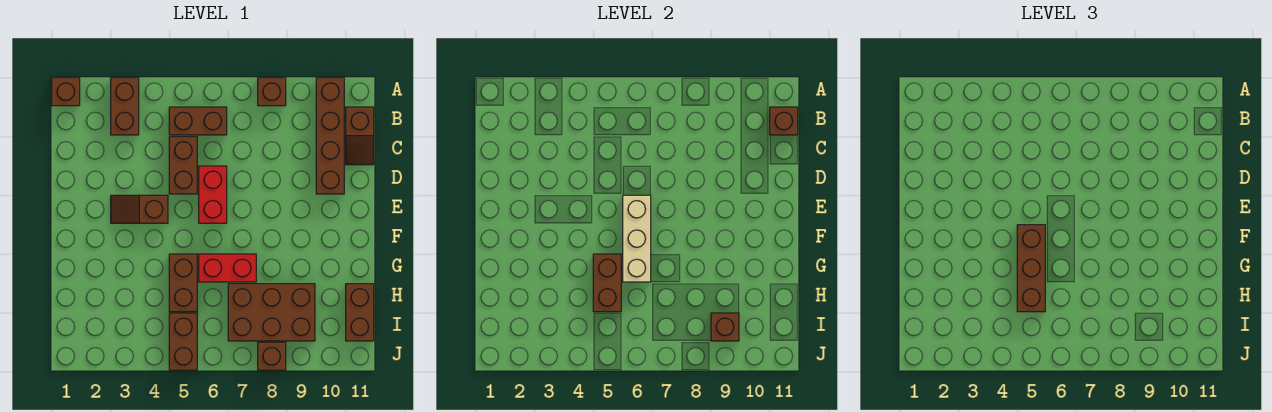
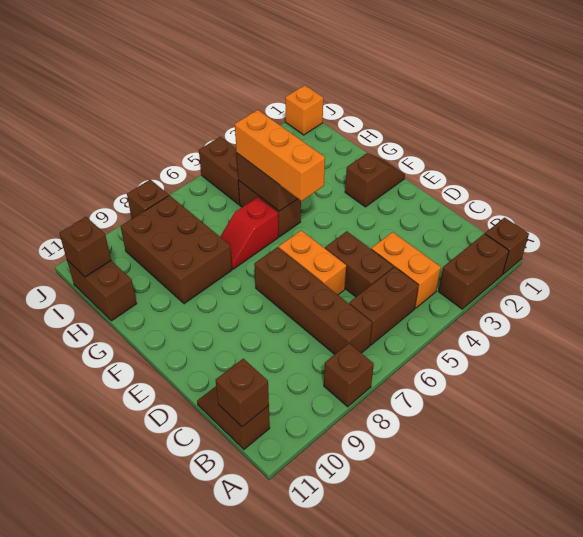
brown 1x2 brick [111,78,139,135] -> brown 1x2 brick turned to [438,234,509,309]
brown 1x4 brick [316,78,344,194] -> brown 1x4 brick moved to [254,247,372,354]
none -> orange 1x2 brick [371,232,441,308]
red 1x2 brick [199,166,227,223] -> orange 1x2 brick [279,230,346,295]
brown 1x2 slope [111,195,168,223] -> brown 1x2 slope moved to [345,153,405,207]
tan 1x3 brick [623,195,651,282] -> none
brown 1x3 brick [1017,225,1045,312] -> orange 1x3 brick [235,110,325,201]
red 1x2 brick [199,254,256,282] -> red 1x2 slope [220,197,278,269]
brown 2x3 brick [228,284,315,341] -> brown 2x3 brick turned to [120,195,232,304]
brown 1x1 brick [711,313,739,341] -> brown 1x1 brick moved to [59,217,111,277]
none -> orange 1x1 brick [285,85,323,135]

